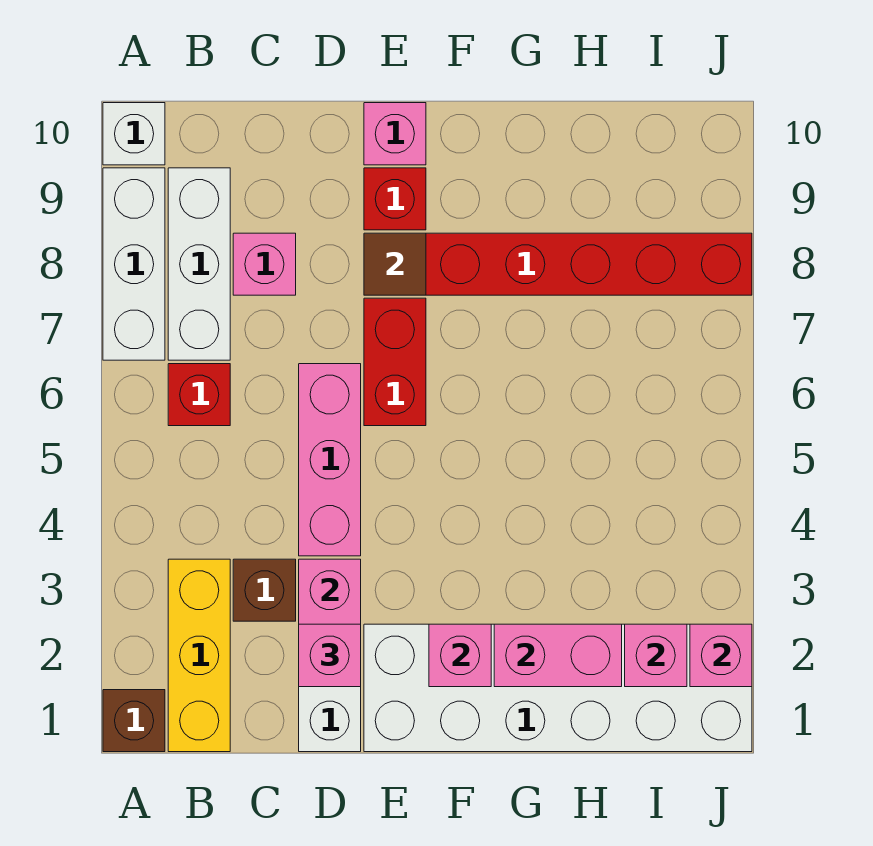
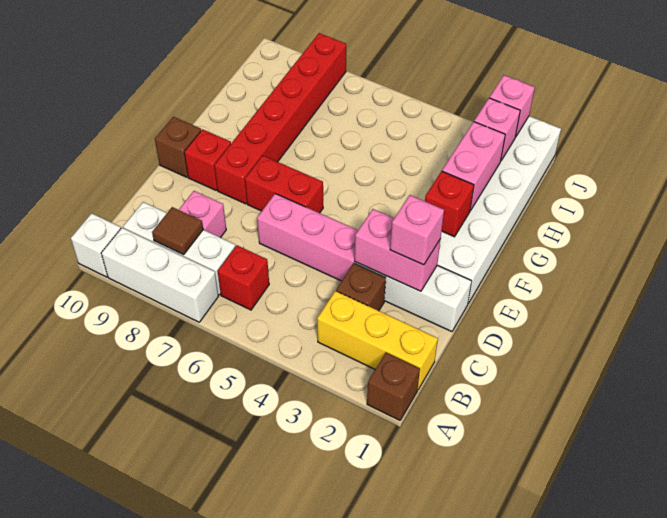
brown 1x1 tile [364,233,426,295] -> brown 1x1 tile moved to [152,207,203,255]
pink 1x1 brick [364,103,426,165] -> brown 1x1 brick [155,117,201,177]
pink 1x1 brick [429,624,491,687] -> red 1x1 brick [425,171,474,237]

